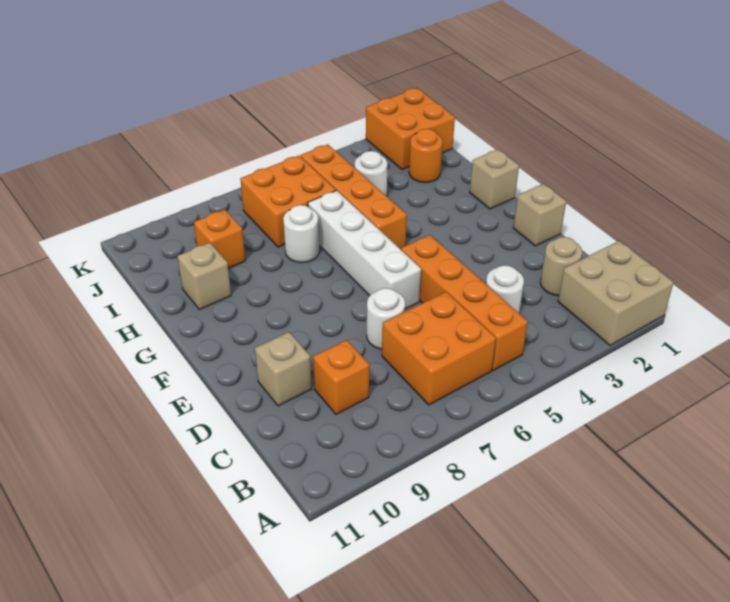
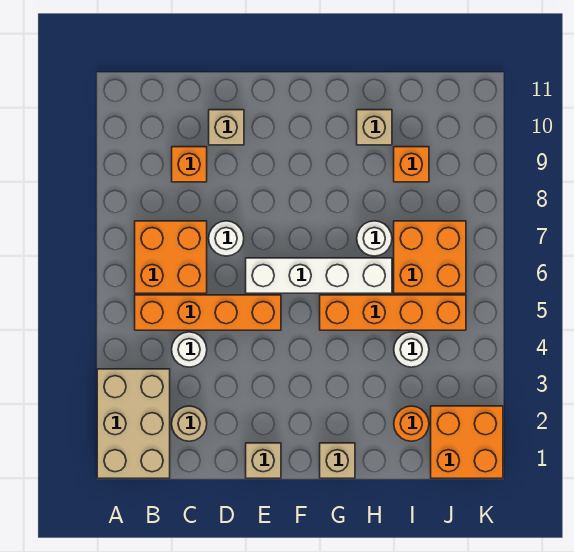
tan 2x2 brick [558,241,674,345] -> tan 2x3 brick [97,369,170,478]

